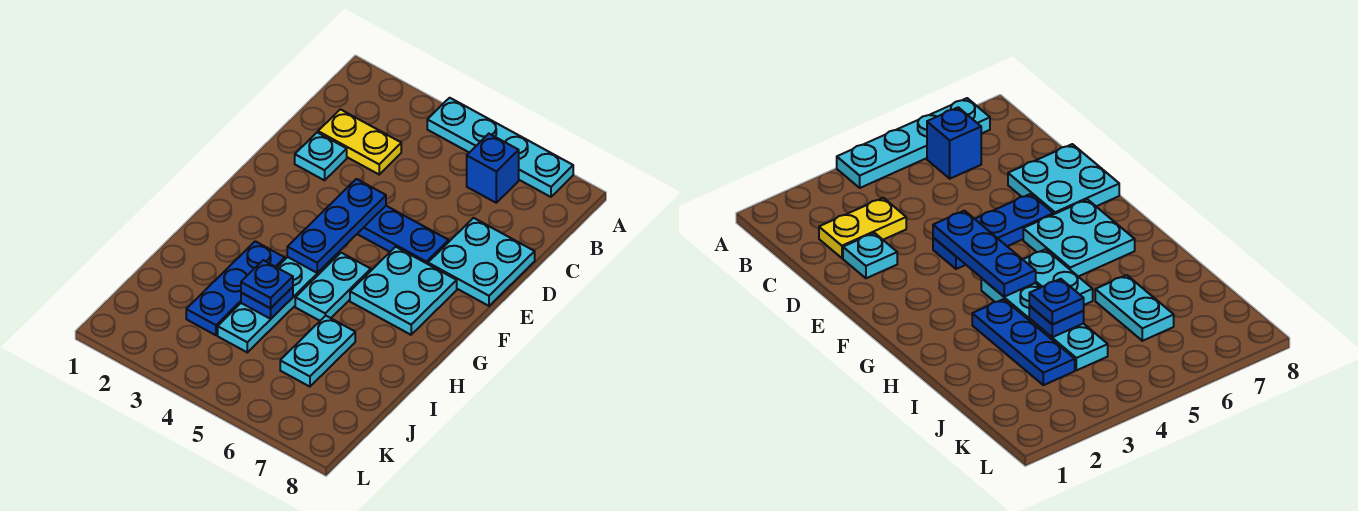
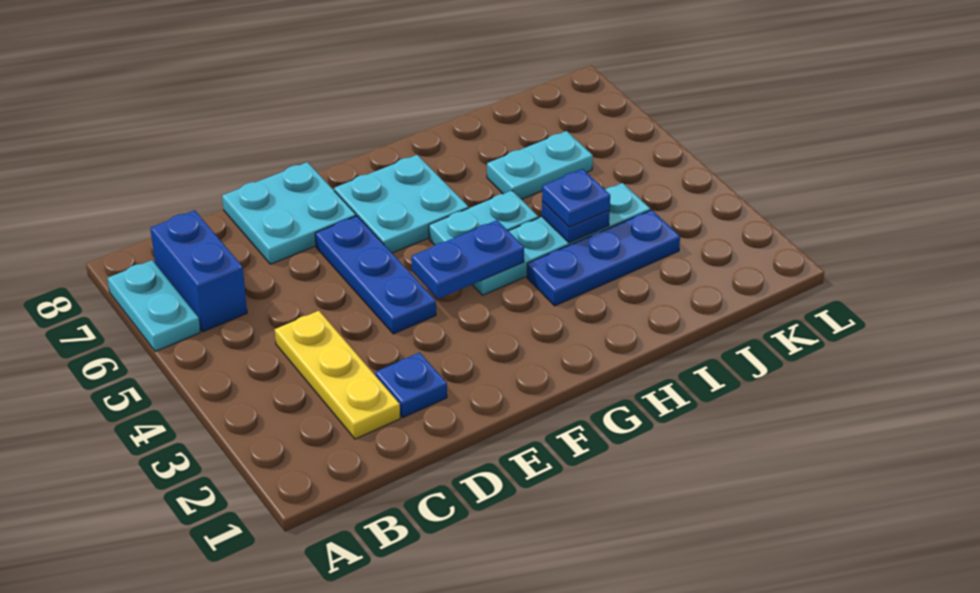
cyan 1x4 plate [427,98,573,197] -> cyan 1x2 plate [108,260,200,351]
blue 1x1 brick [467,134,519,203] -> blue 1x2 brick [150,210,247,332]
yellow 1x2 plate [318,109,401,174] -> yellow 1x3 plate [275,311,400,439]
cyan 1x1 plate [295,132,347,180] -> blue 1x1 plate [375,353,447,417]
blue 1x3 plate [287,179,386,273] -> blue 1x2 plate [411,220,524,299]

